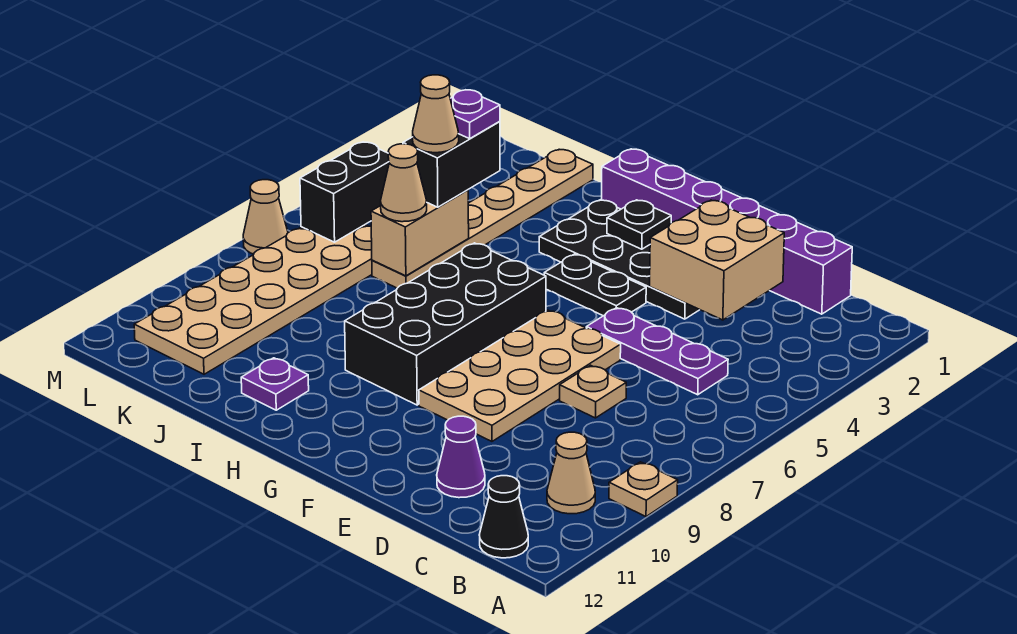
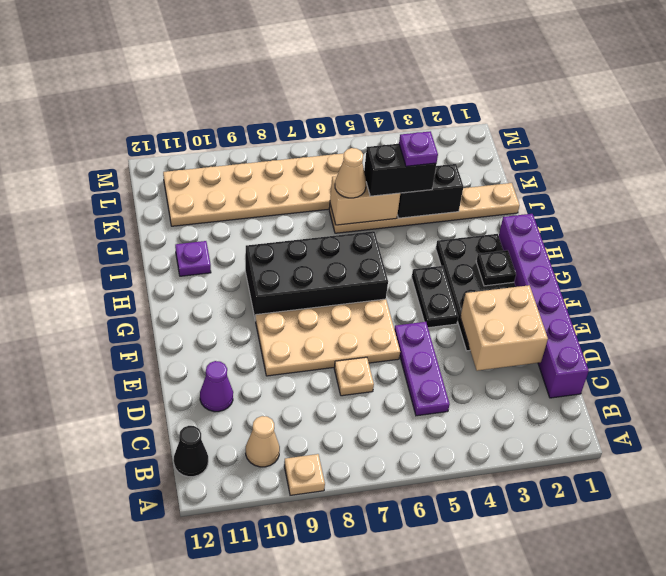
tan 1x1 cone [413,75,459,153] -> none
black 1x2 brick [300,142,389,242] -> black 1x2 brick moved to [397,164,463,218]
tan 1x1 cone [243,180,288,254] -> none

